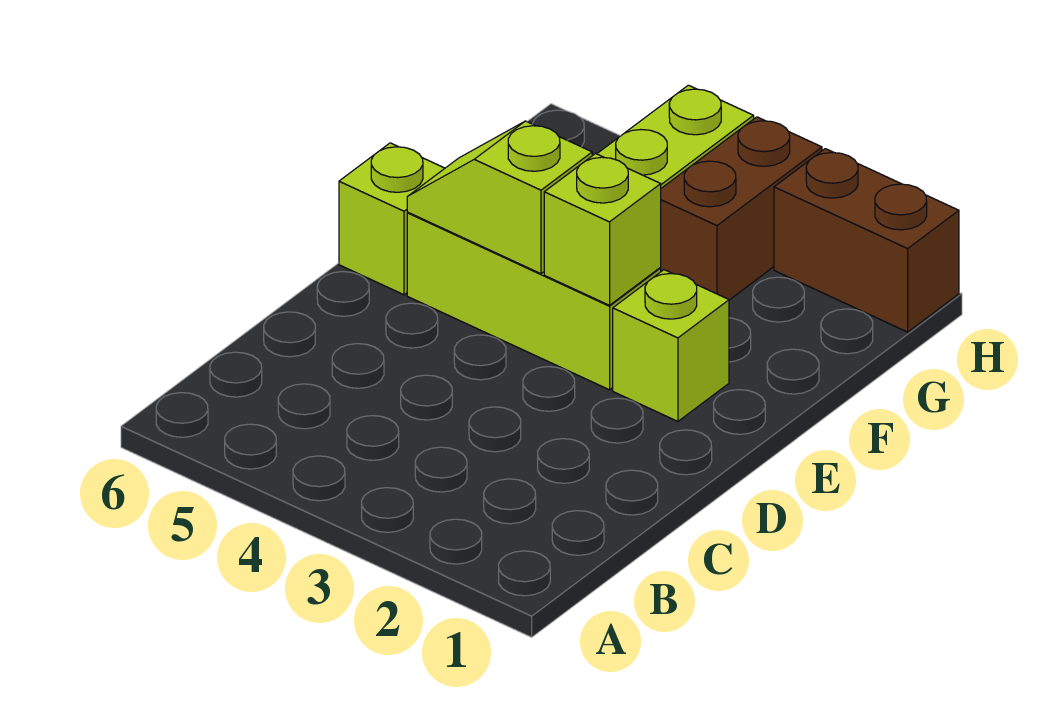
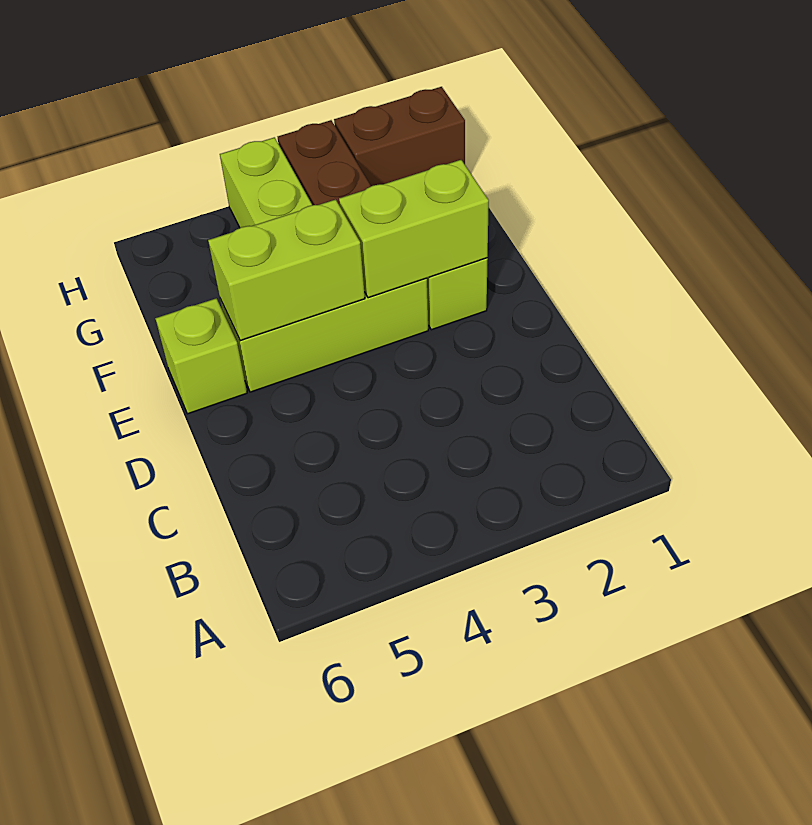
lime 1x1 brick [544,154,661,305] -> lime 1x2 brick [339,160,489,298]
lime 1x2 slope [407,121,592,274] -> lime 1x2 brick [208,199,365,341]

